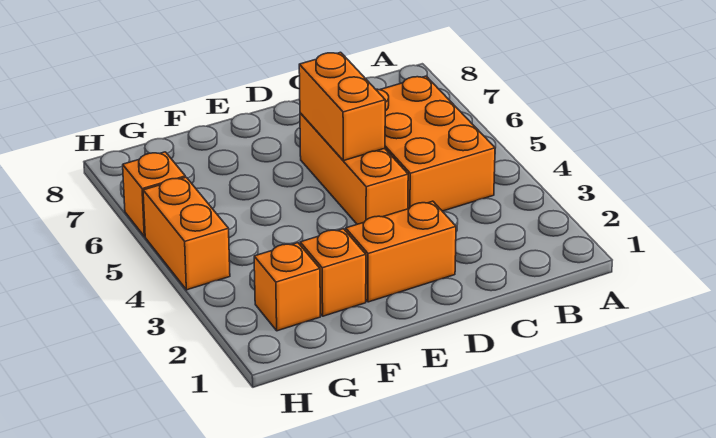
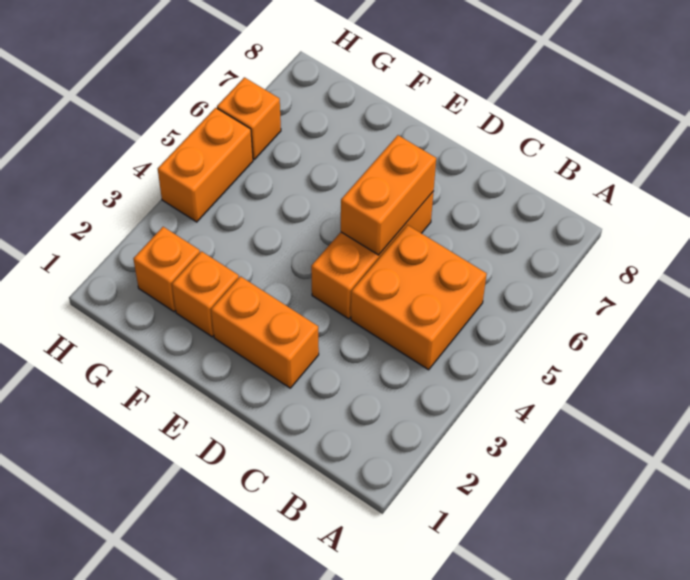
orange 2x3 brick [376,76,495,211] -> orange 2x2 brick [351,225,487,370]

